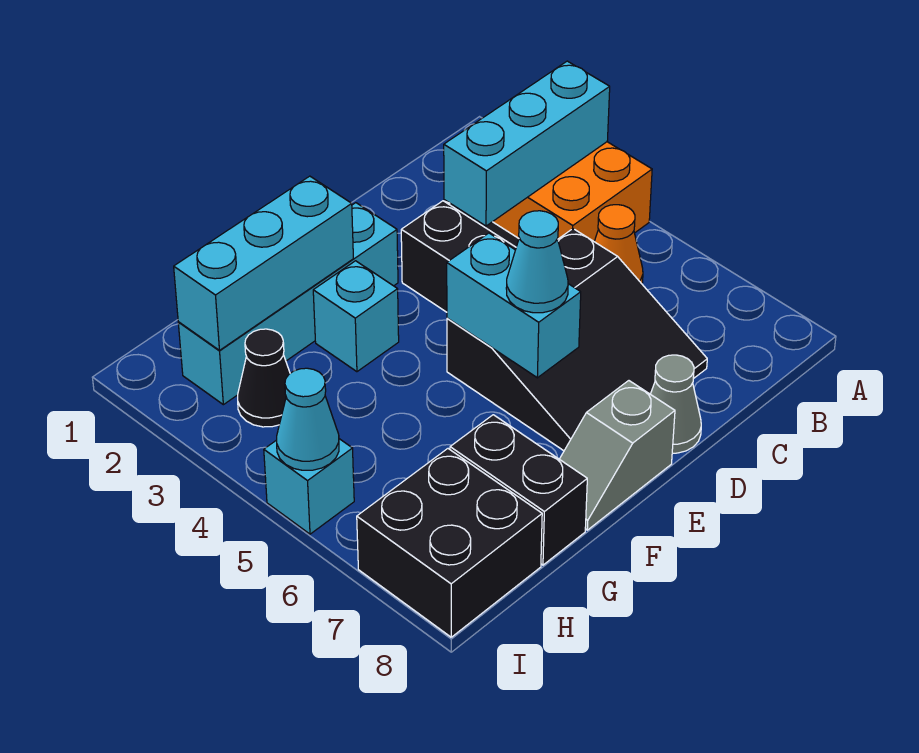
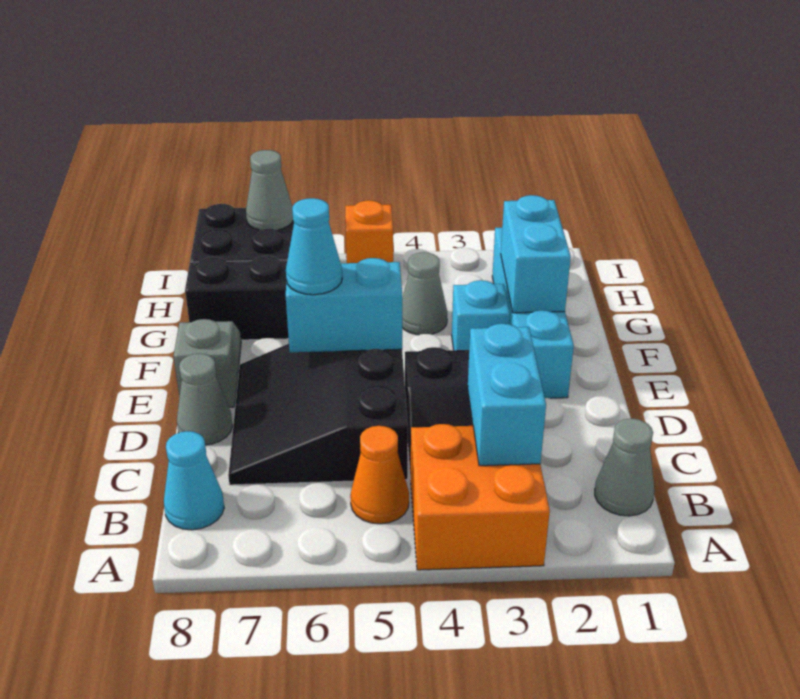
cyan 1x3 brick [444,61,610,226] -> cyan 1x2 brick [468,324,546,466]
none -> grey 1x1 cone [595,418,655,516]
cyan 1x3 brick [174,176,353,350] -> cyan 1x2 brick [501,195,571,313]
none -> grey 1x1 cone [402,252,447,335]
black 1x1 cone [238,329,290,427] -> none
cyan 1x1 brick [264,439,354,534] -> orange 1x1 brick [345,200,393,263]
cyan 1x1 cone [277,368,339,470] -> cyan 1x1 cone moved to [164,431,224,530]
none -> grey 1x1 cone [246,150,293,230]

